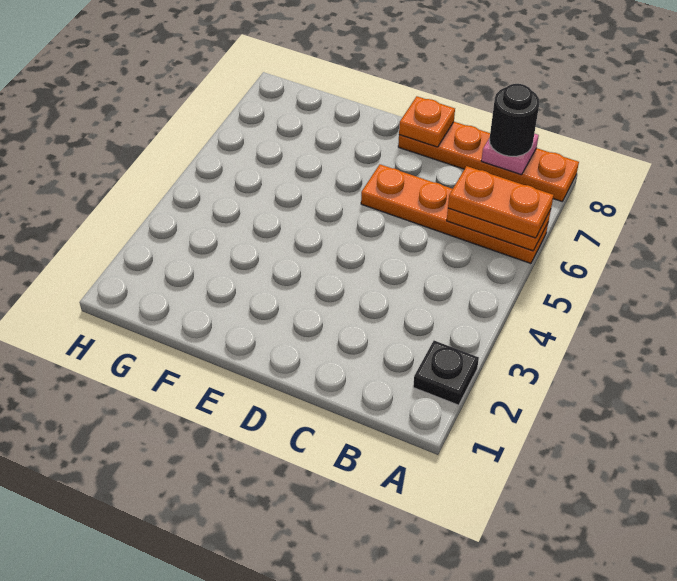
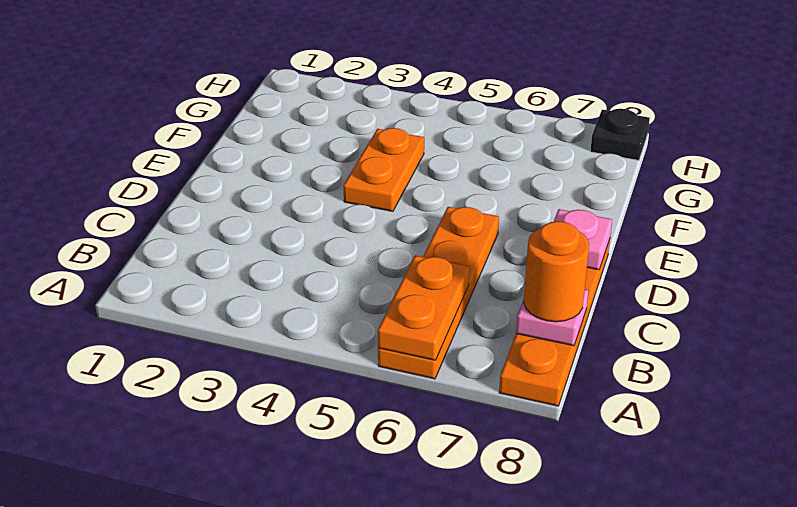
black 1x1 plate [413,341,479,405] -> black 1x1 plate moved to [590,109,650,160]
orange 1x2 plate [448,166,554,238] -> orange 1x2 plate moved to [343,128,424,211]
black 1x1 round brick [489,84,540,156] -> orange 1x1 round brick [524,221,589,322]
orange 1x1 plate [399,96,455,147] -> pink 1x1 plate [554,209,612,270]

